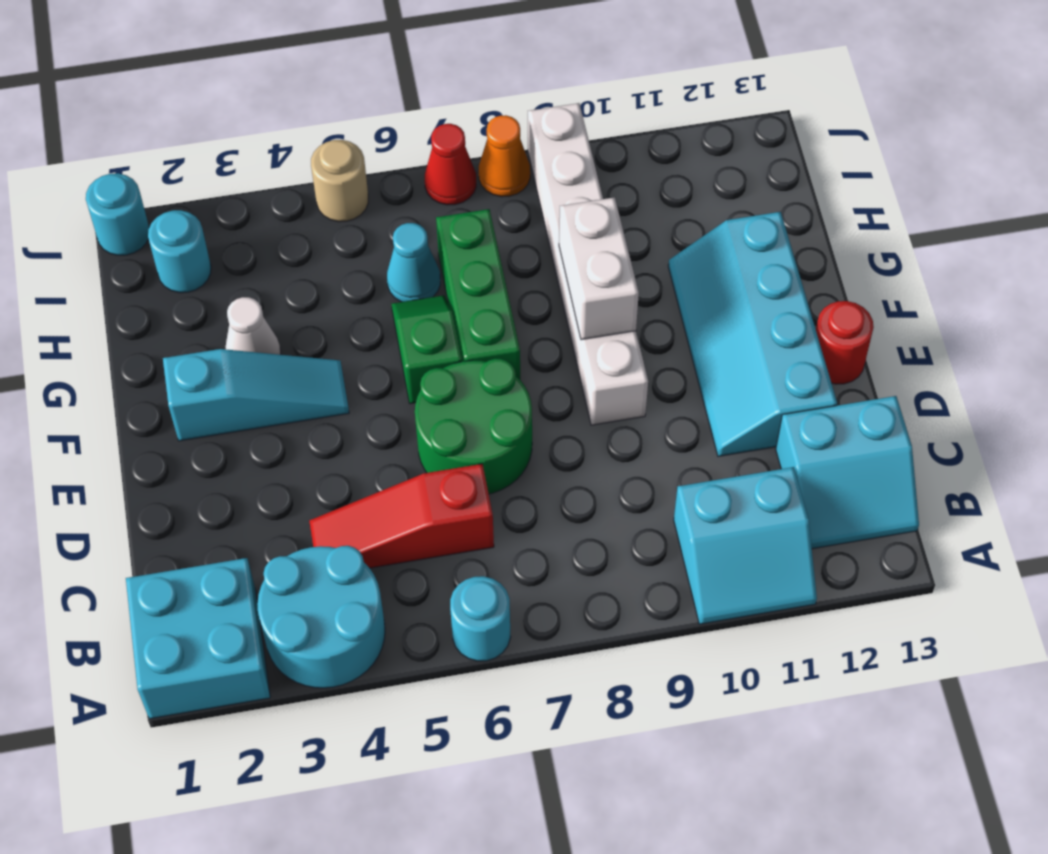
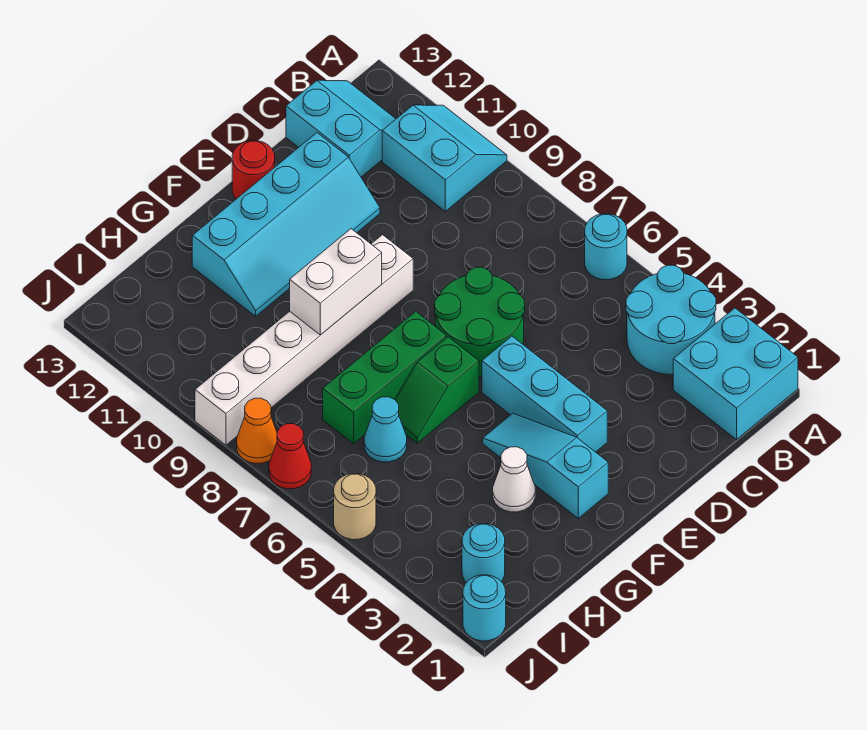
red 1x3 slope [309,464,494,568] -> none
none -> cyan 1x3 brick [482,336,607,452]

